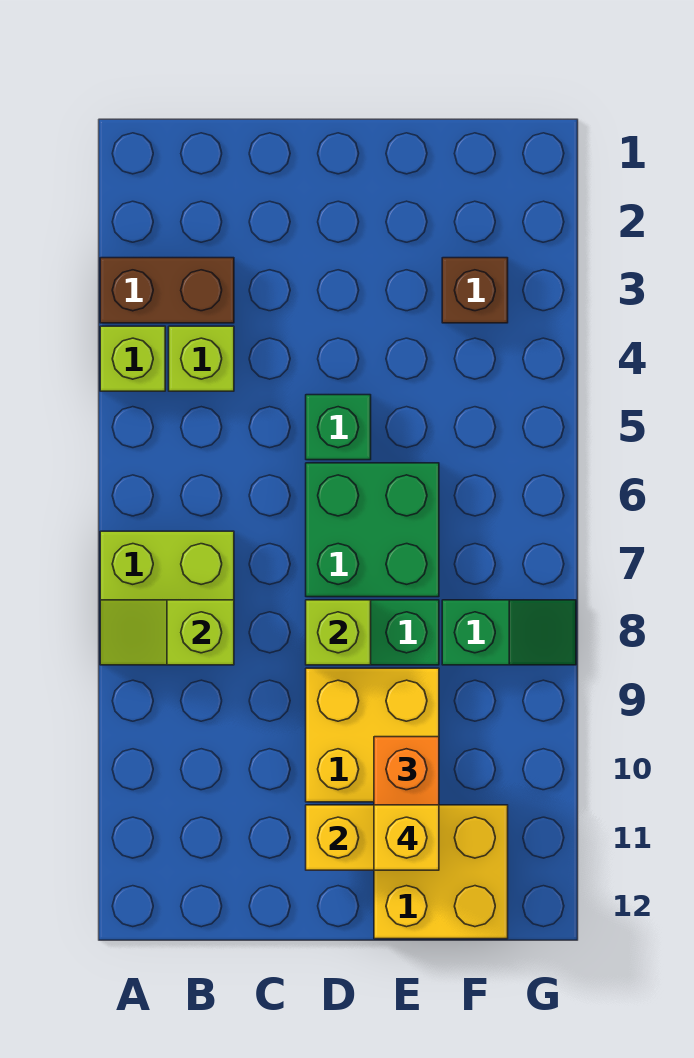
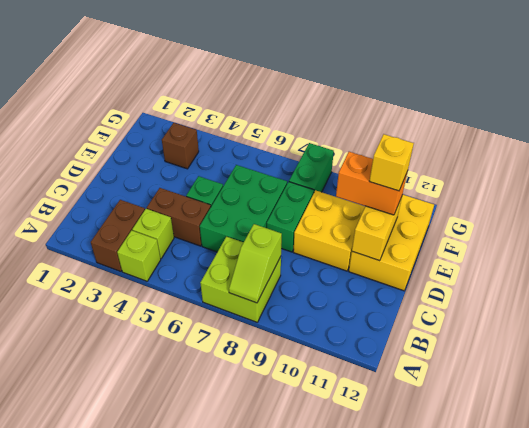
none -> brown 1x2 brick [147,188,211,246]
green 2x2 brick [306,463,439,597] -> green 2x3 brick [200,165,287,252]
lime 1x1 brick [306,600,371,665] -> none
yellow 2x2 brick [374,805,508,939] -> yellow 2x3 brick [349,195,434,291]
green 1x2 slope [442,600,576,665] -> green 1x2 brick [289,143,334,192]

